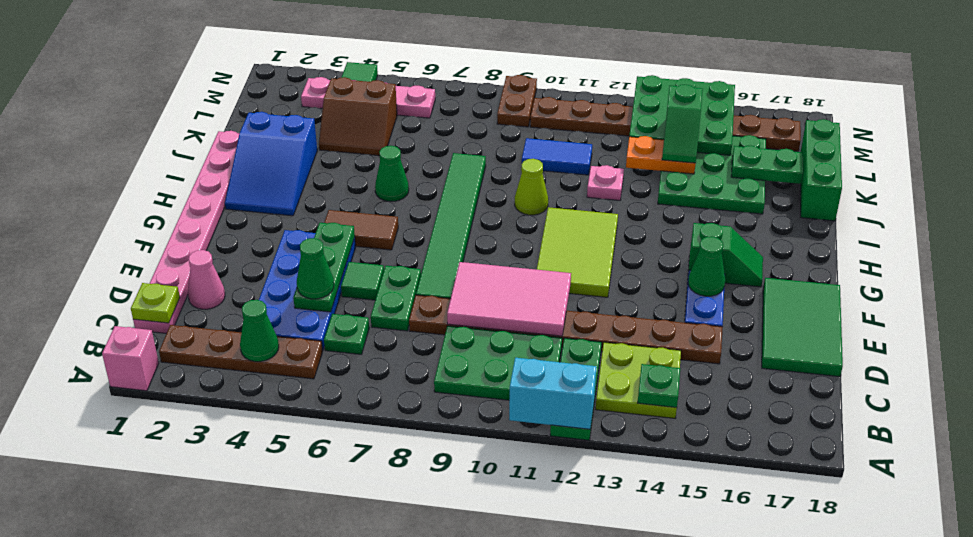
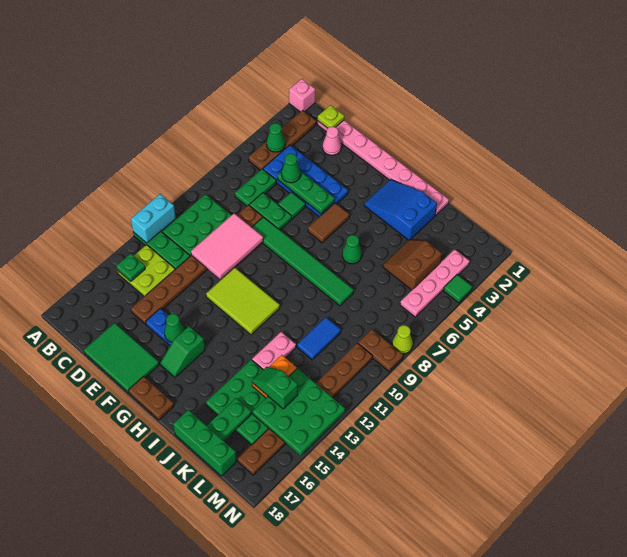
green 1x1 plate [324,314,369,354] -> green 1x2 plate [235,169,276,206]
none -> brown 1x2 plate [129,377,174,420]
lime 1x1 cone [515,159,548,215] -> lime 1x1 cone moved to [392,325,413,354]
pink 1x1 plate [587,165,624,200] -> pink 1x2 plate [252,332,296,370]

